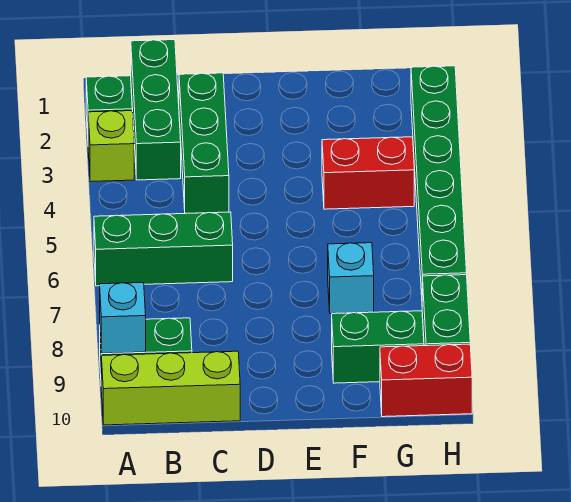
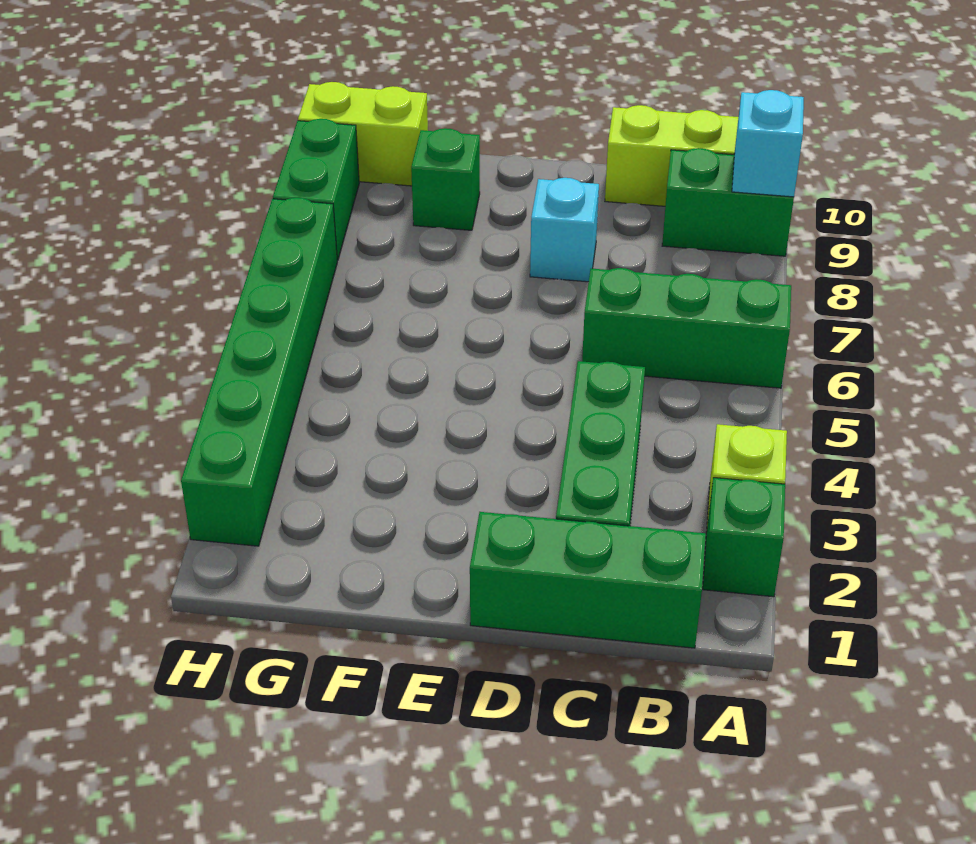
green 1x3 brick [131,40,181,180] -> green 1x3 brick turned to [470,512,706,648]
red 1x2 brick [322,137,414,209] -> none
cyan 1x1 brick [328,243,374,314] -> cyan 1x1 brick moved to [530,178,599,282]
green 1x2 brick [332,311,424,383] -> green 1x1 brick [411,128,480,230]
red 1x2 brick [380,344,472,417] -> lime 1x2 brick [298,82,428,186]

